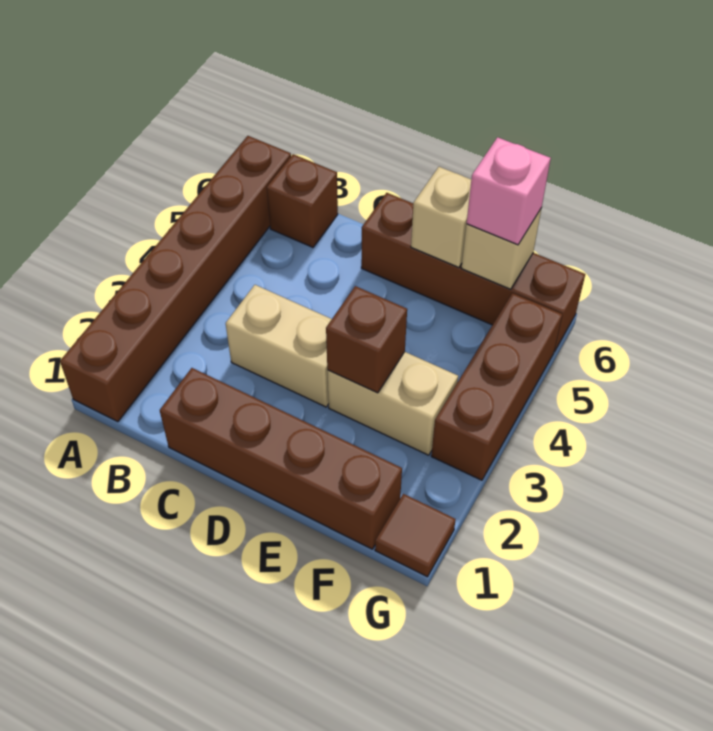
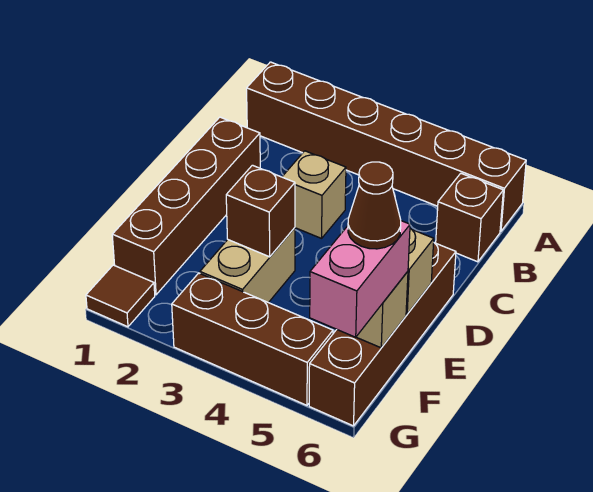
tan 1x2 brick [226,285,332,407] -> tan 1x1 brick [282,151,346,238]
pink 1x1 brick [467,137,551,245] -> pink 1x2 brick [310,221,410,337]
none -> brown 1x1 cone [348,162,401,249]

